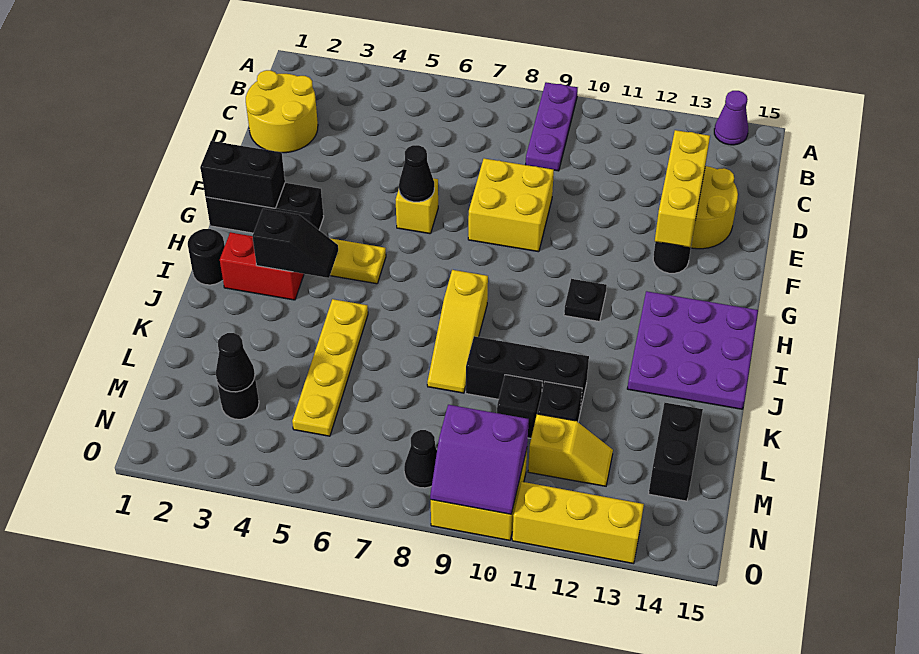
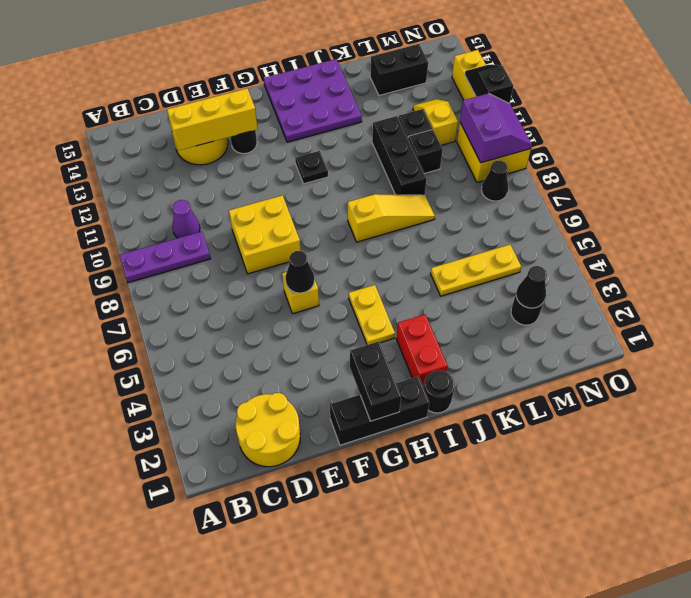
purple 1x1 cone [714,91,748,145] -> purple 1x1 cone moved to [172,200,200,238]
black 1x3 brick [205,183,324,233] -> black 1x3 brick turned to [330,376,429,445]
black 1x2 slope [252,209,338,278] -> black 1x2 slope moved to [465,65,513,104]
yellow 1x4 plate [292,299,368,436] -> yellow 1x3 plate [430,245,521,296]

